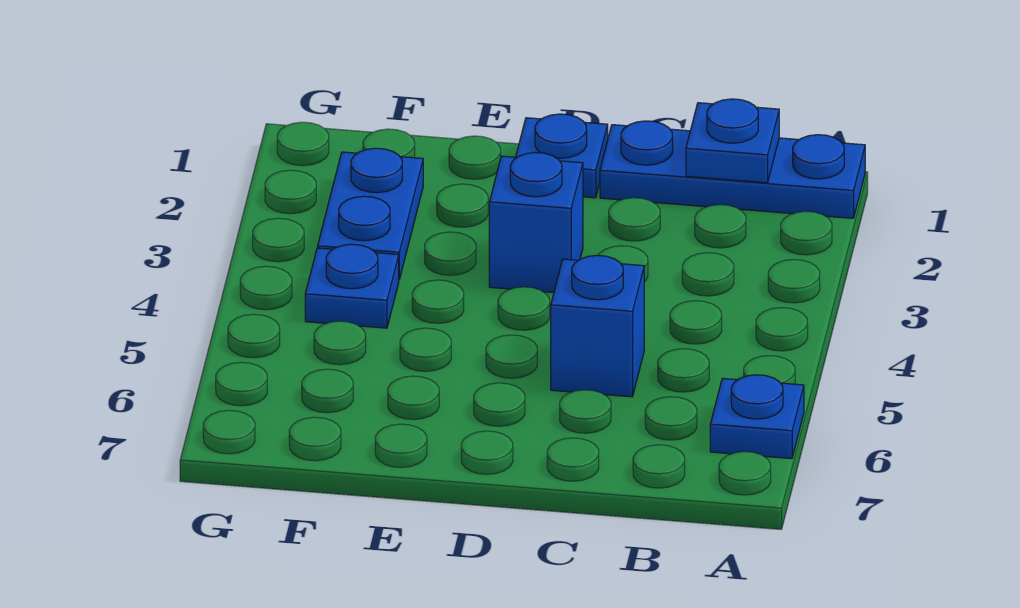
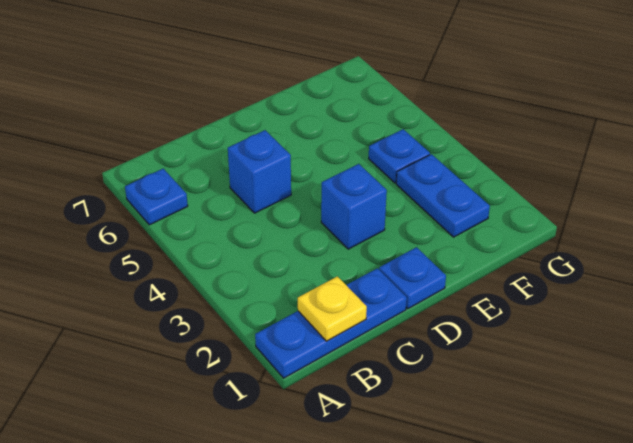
blue 1x1 plate [686,99,779,183] -> yellow 1x1 plate [298,276,367,341]

